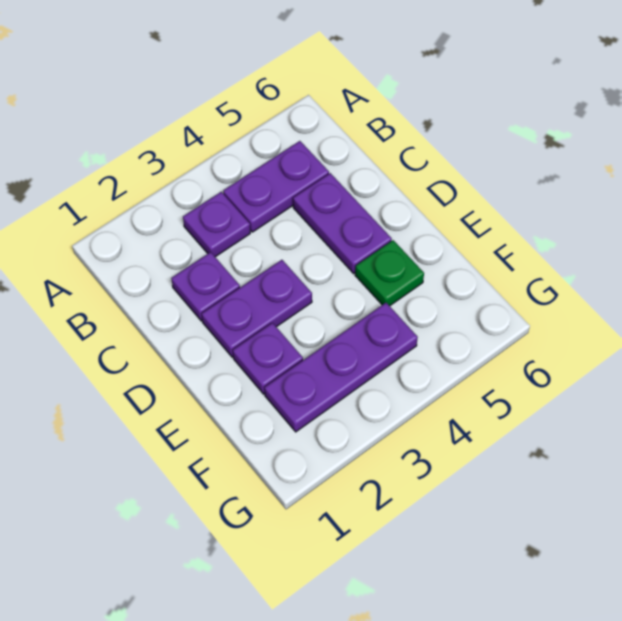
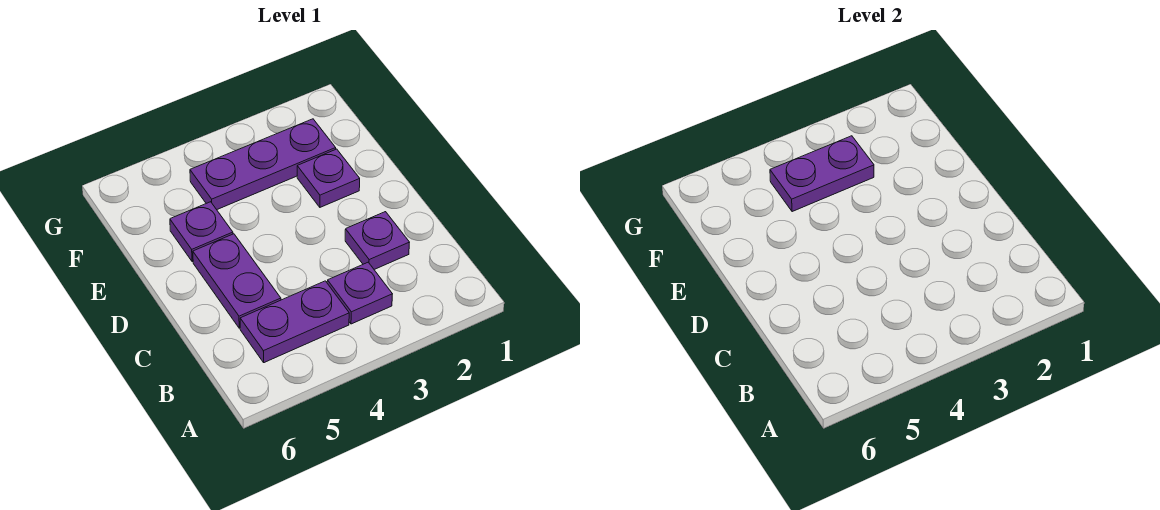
purple 1x2 plate [202,260,312,357] -> purple 1x2 plate moved to [770,136,874,212]
green 1x1 plate [355,240,424,306] -> purple 1x1 plate [170,202,233,262]

